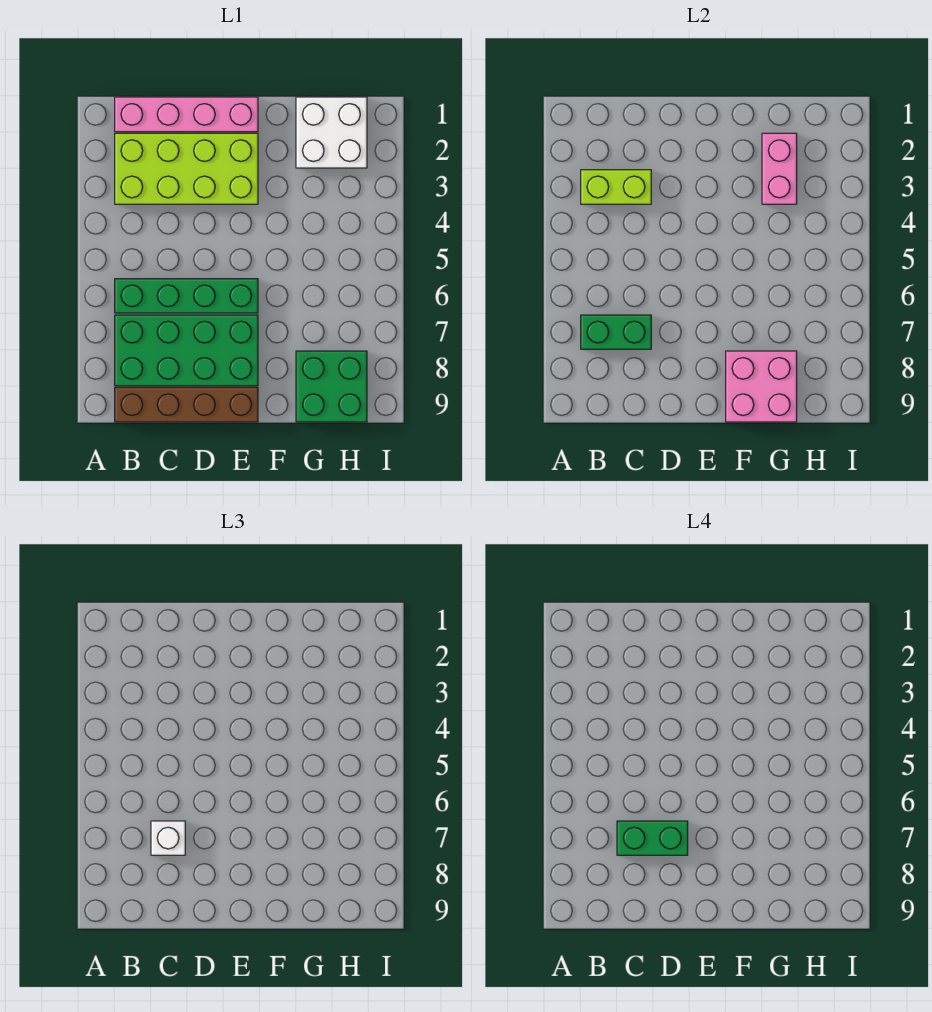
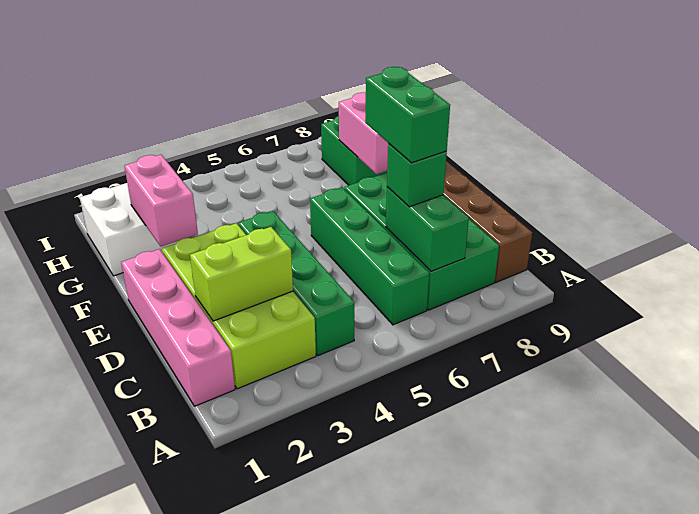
lime 1x2 brick [581,170,651,204] -> lime 1x2 brick turned to [190,227,293,321]
none -> green 1x4 brick [238,211,354,356]
white 1x1 brick [151,821,185,855] -> green 1x1 brick [387,144,447,207]
pink 1x2 brick [762,133,797,204] -> pink 1x2 brick turned to [125,155,198,247]

